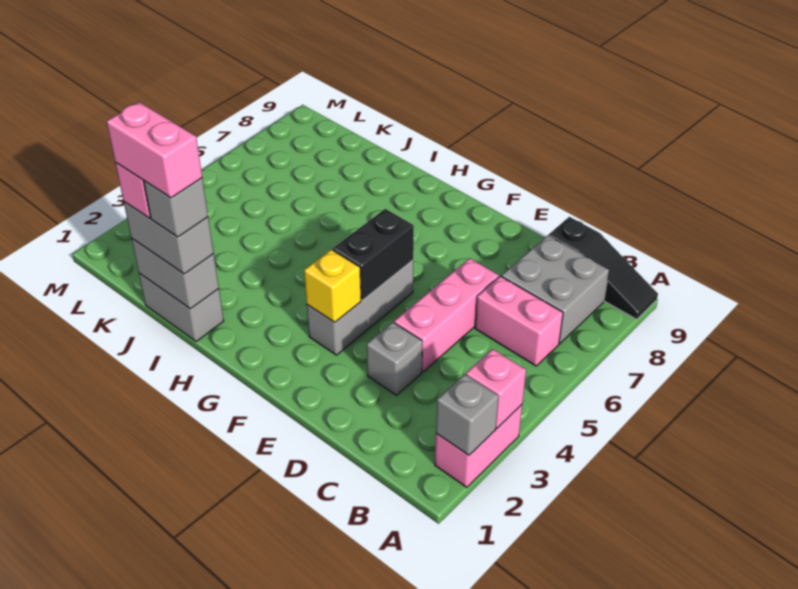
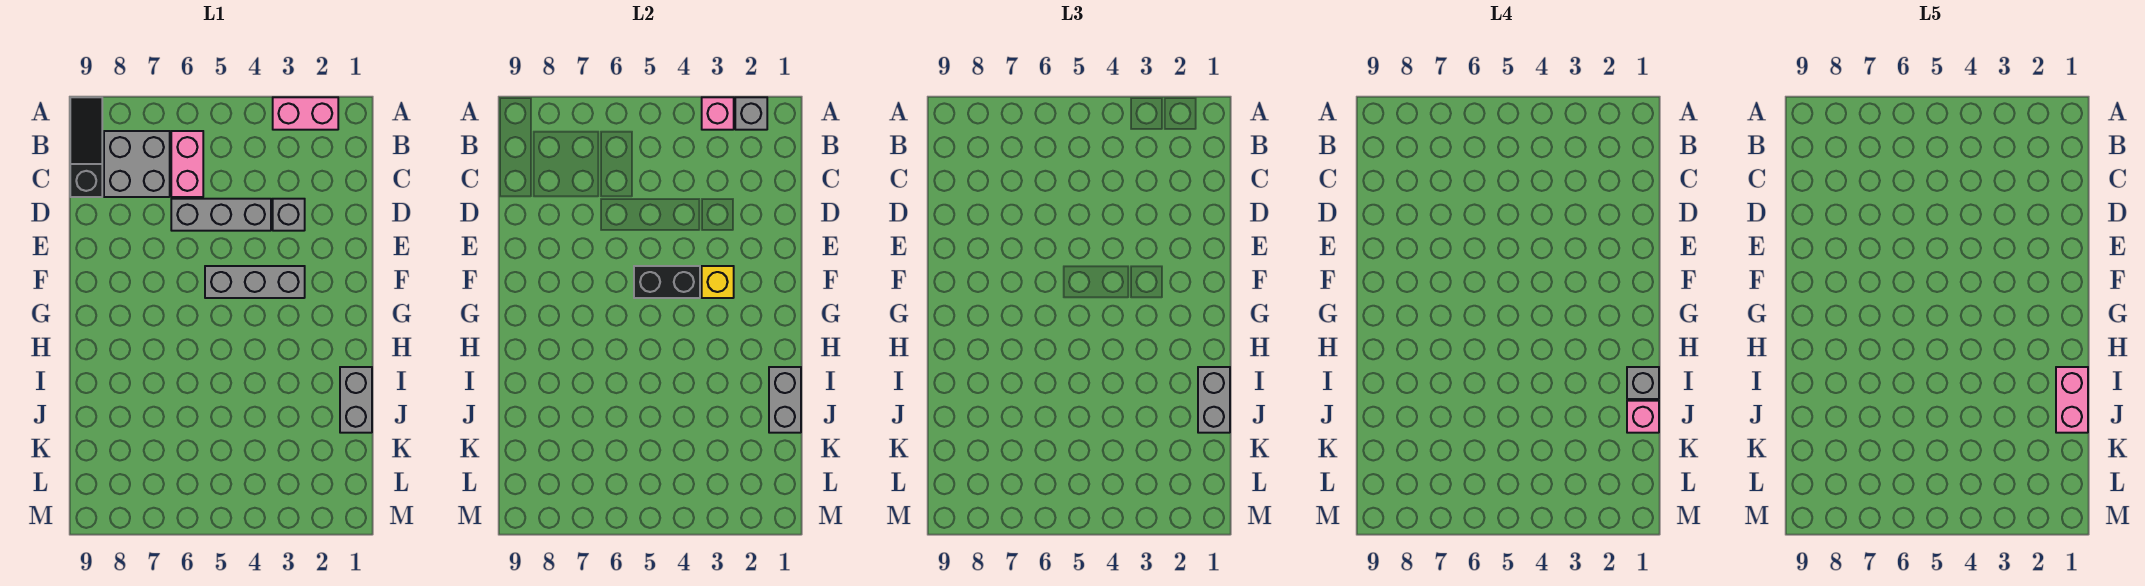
pink 1x3 brick [394,258,499,372] -> grey 1x3 brick [171,199,271,231]

